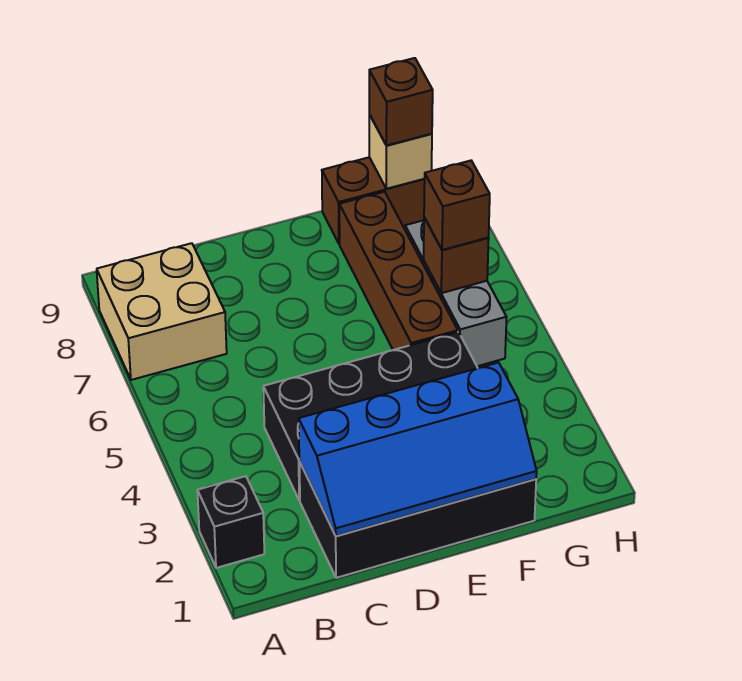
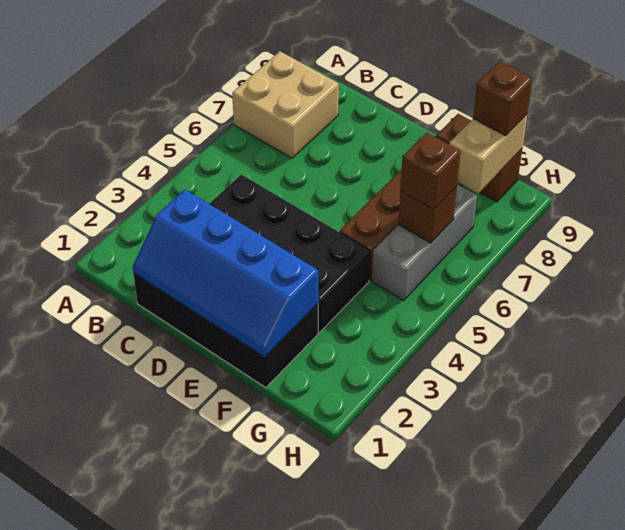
black 1x1 brick [197,476,264,568] -> none
tan 1x1 brick [369,115,432,189] -> tan 1x2 brick [449,115,527,193]

